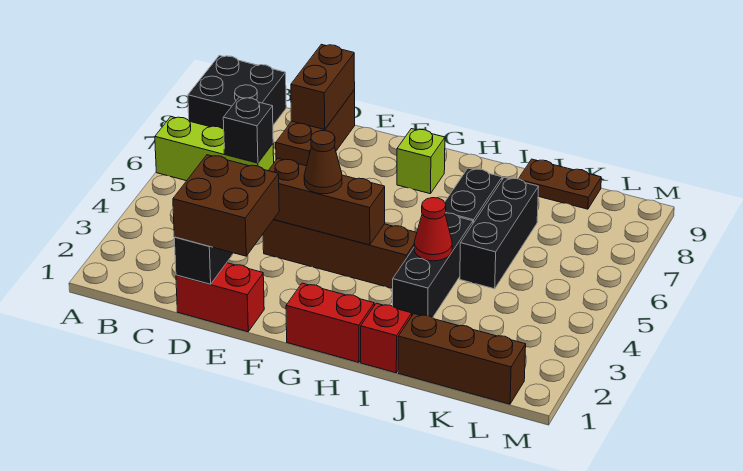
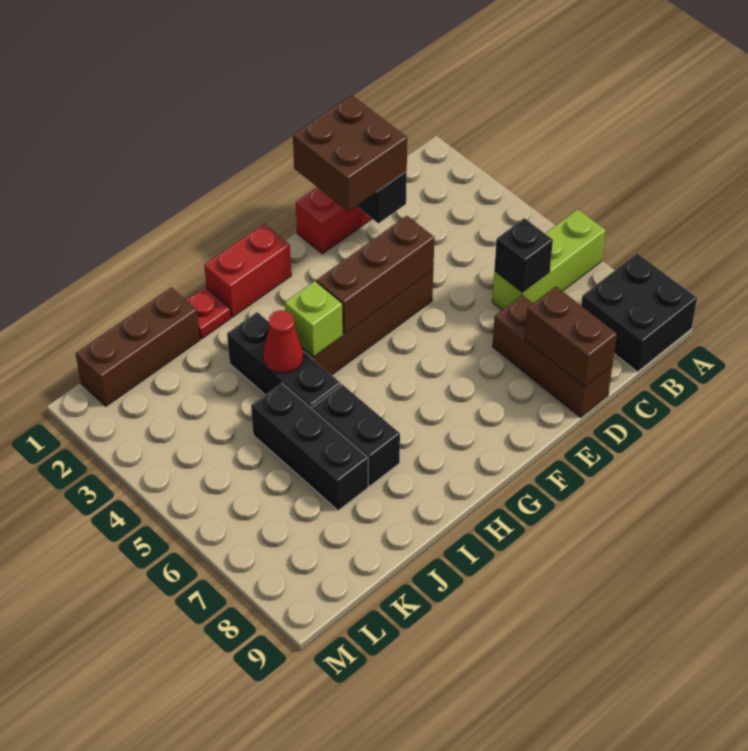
brown 1x1 cone [304,131,342,194] -> none
lime 1x1 brick [397,129,445,194] -> lime 1x1 brick moved to [285,281,343,357]
red 1x1 brick [361,303,412,373] -> red 1x1 plate [186,287,231,339]
brown 1x2 plate [519,159,601,209] -> none

